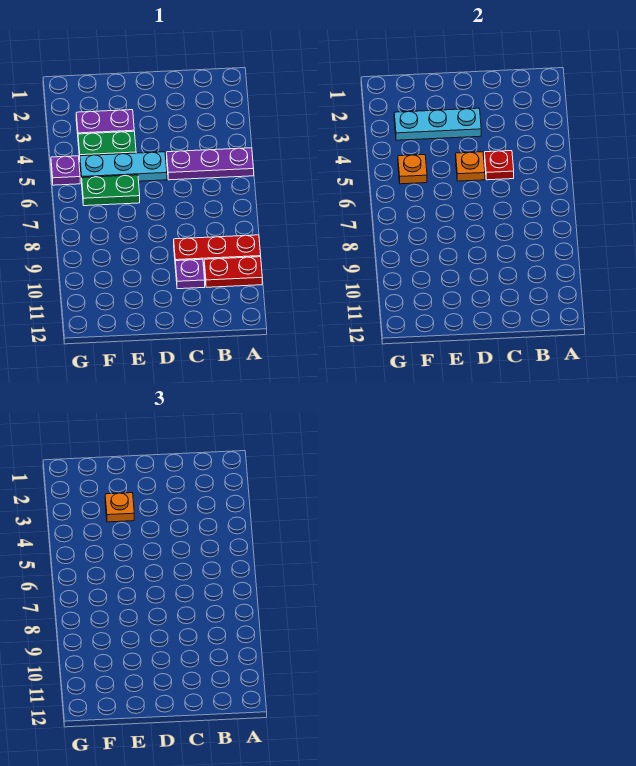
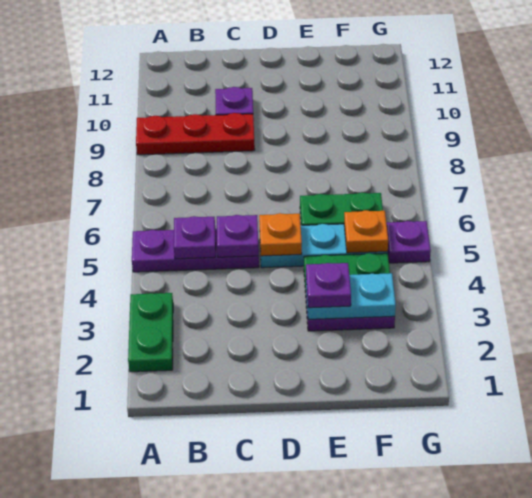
none -> green 1x2 plate [128,293,173,372]
red 1x2 plate [204,257,262,287] -> none
none -> purple 1x1 plate [174,216,216,259]
red 1x1 plate [485,151,514,180] -> purple 1x1 plate [217,215,259,257]
cyan 1x3 plate [394,108,481,140] -> cyan 1x2 plate [306,273,396,319]
orange 1x1 plate [105,493,134,522] -> purple 1x1 plate [306,263,351,308]

